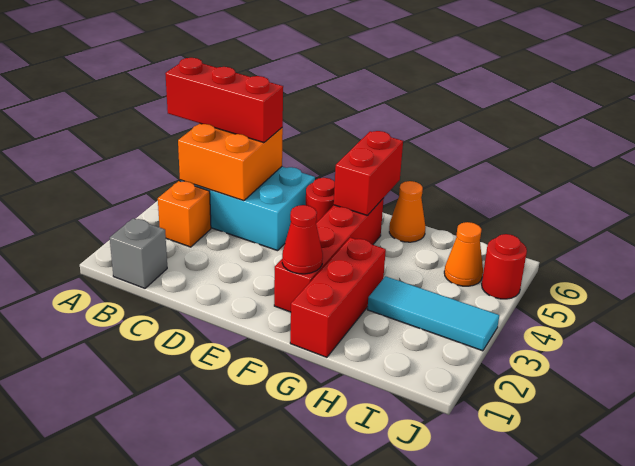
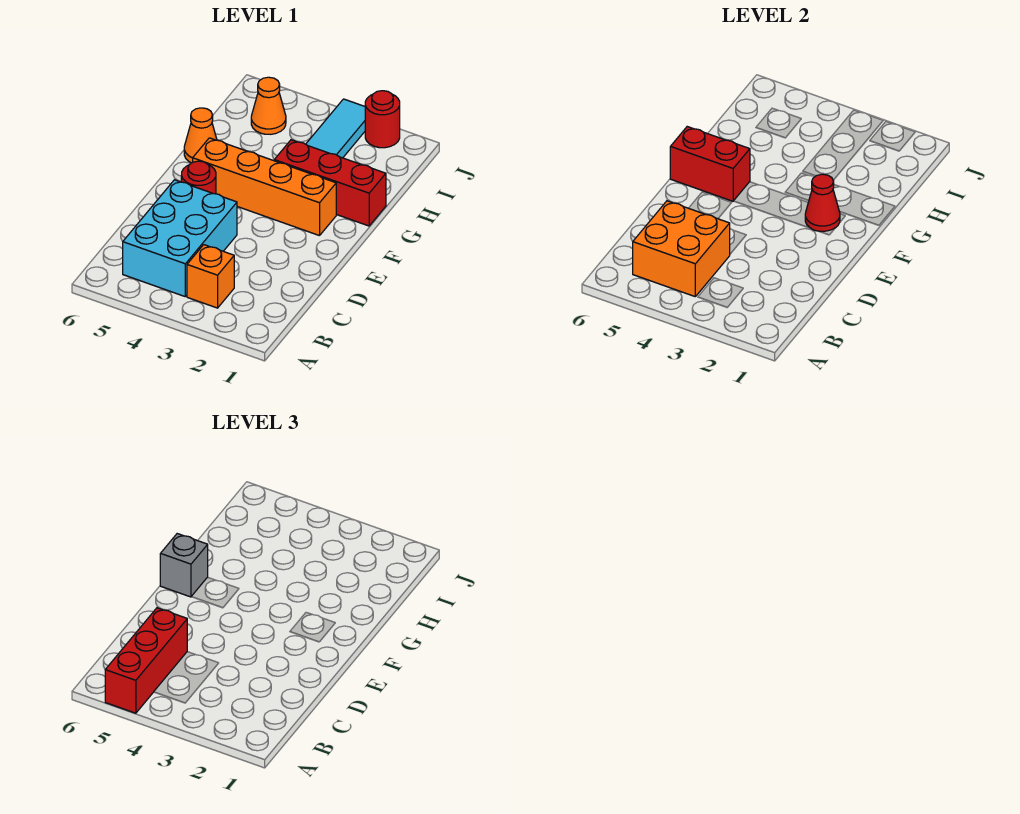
grey 1x1 brick [110,218,167,288] -> grey 1x1 brick moved to [160,534,208,597]
red 1x4 brick [274,198,384,312] -> orange 1x4 brick [193,138,336,236]
red 1x1 round brick [482,234,527,299] -> red 1x1 round brick moved to [365,91,400,148]

